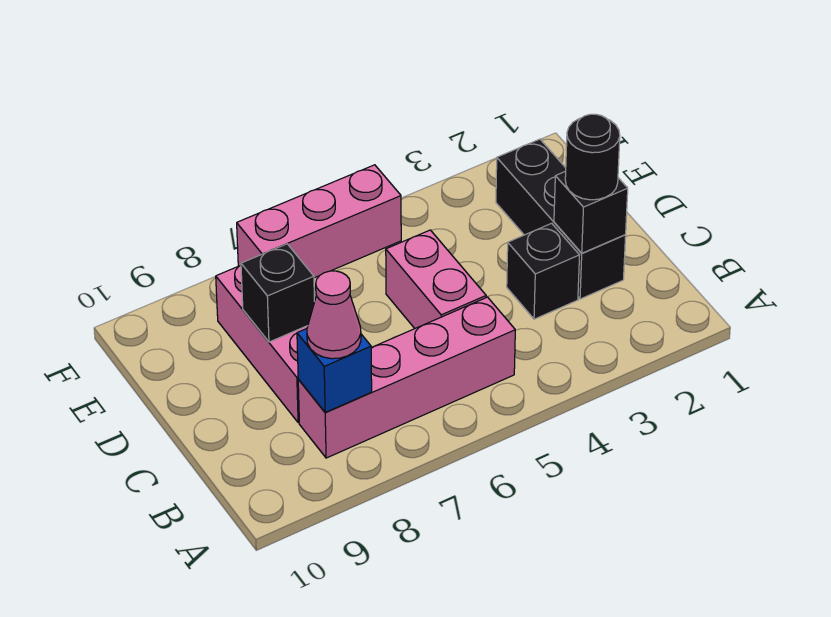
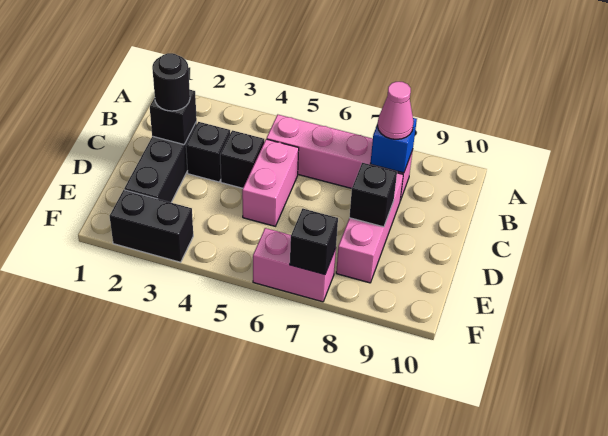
none -> black 1x1 brick [220,130,264,188]
none -> black 1x2 brick [110,190,193,262]
pink 1x3 brick [237,165,401,278] -> pink 1x2 brick [253,228,336,302]
none -> black 1x1 brick [290,209,338,274]

